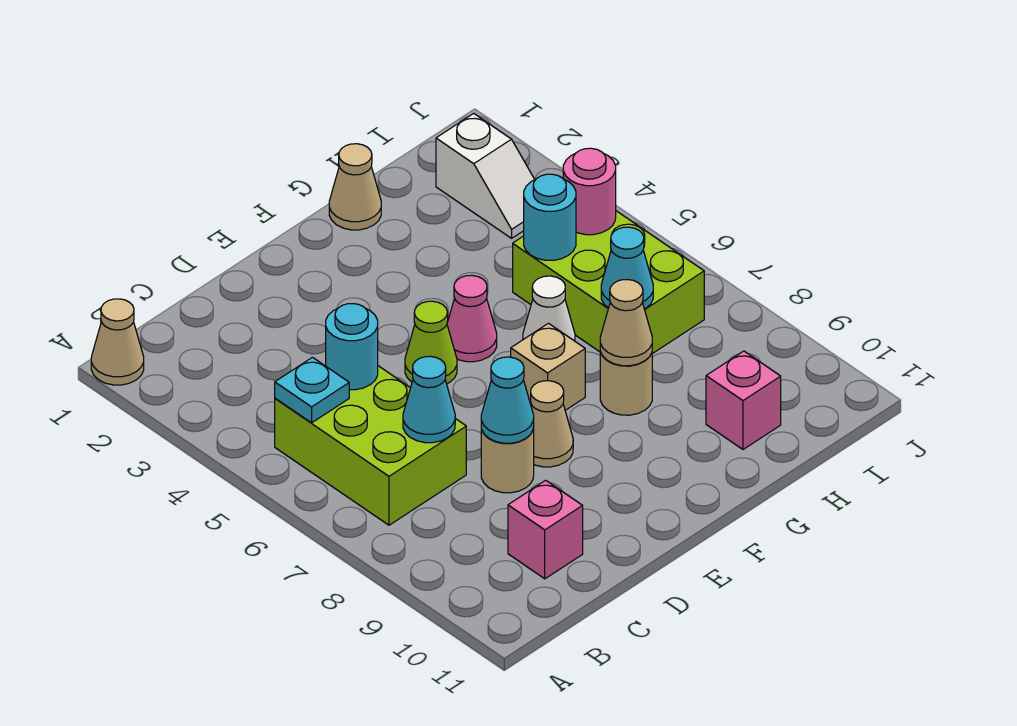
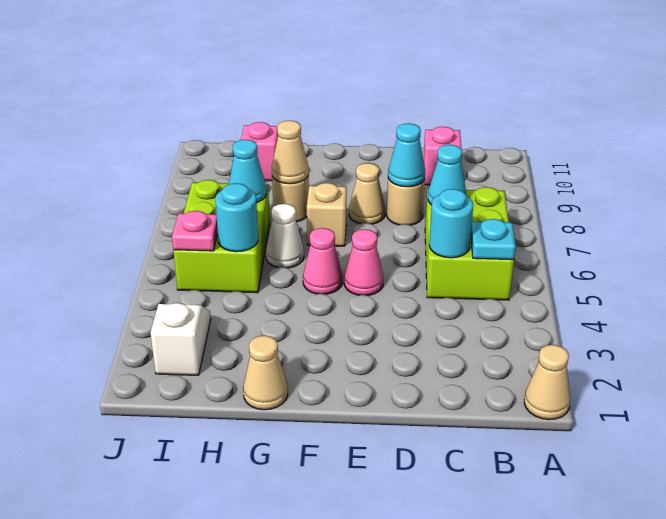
lime 1x1 cone [405,301,457,384] -> pink 1x1 cone [344,229,384,296]
pink 1x1 round brick [563,148,616,235] -> pink 1x1 plate [172,211,218,251]

